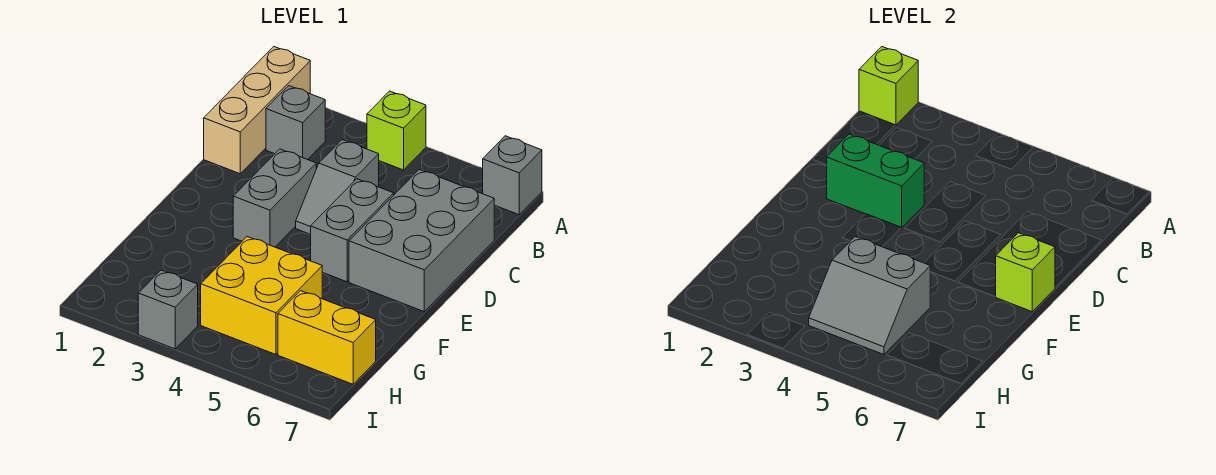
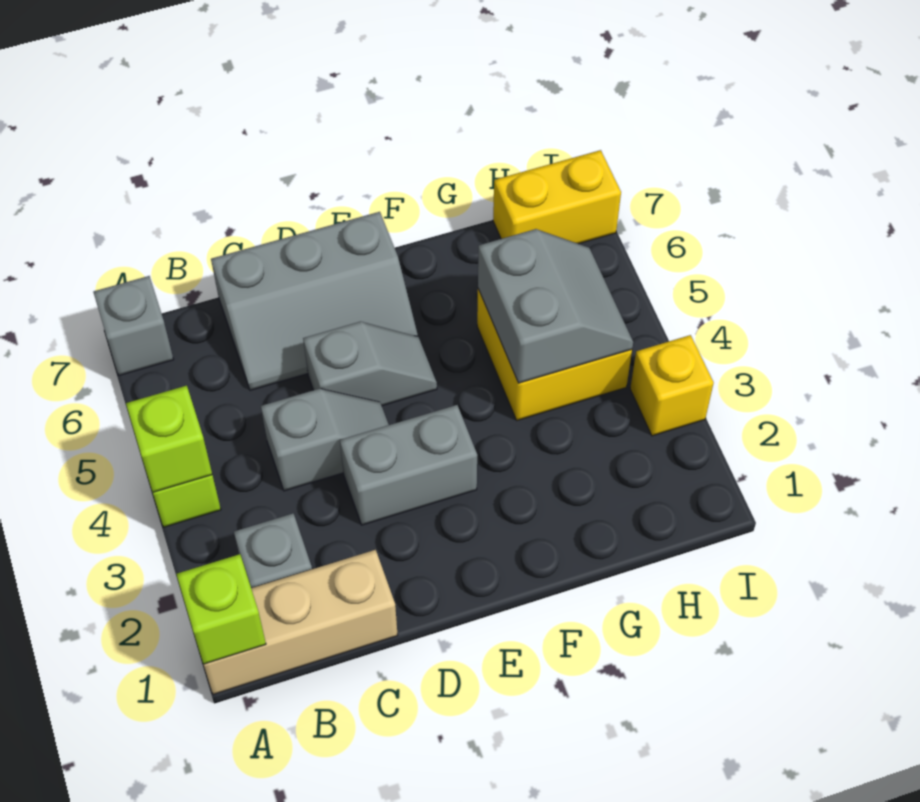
grey 2x3 brick [349,169,494,311] -> grey 2x3 slope [211,212,418,390]
green 1x2 brick [827,134,924,228] -> none
grey 1x2 brick [311,179,394,282] -> grey 1x2 slope [303,322,437,406]
lime 1x1 brick [996,233,1055,311] -> lime 1x1 brick moved to [126,386,212,492]
yellow 1x2 brick [278,291,376,384] -> yellow 1x2 brick turned to [493,150,621,244]
grey 1x1 brick [138,270,198,349] -> yellow 1x1 brick [630,335,714,436]

